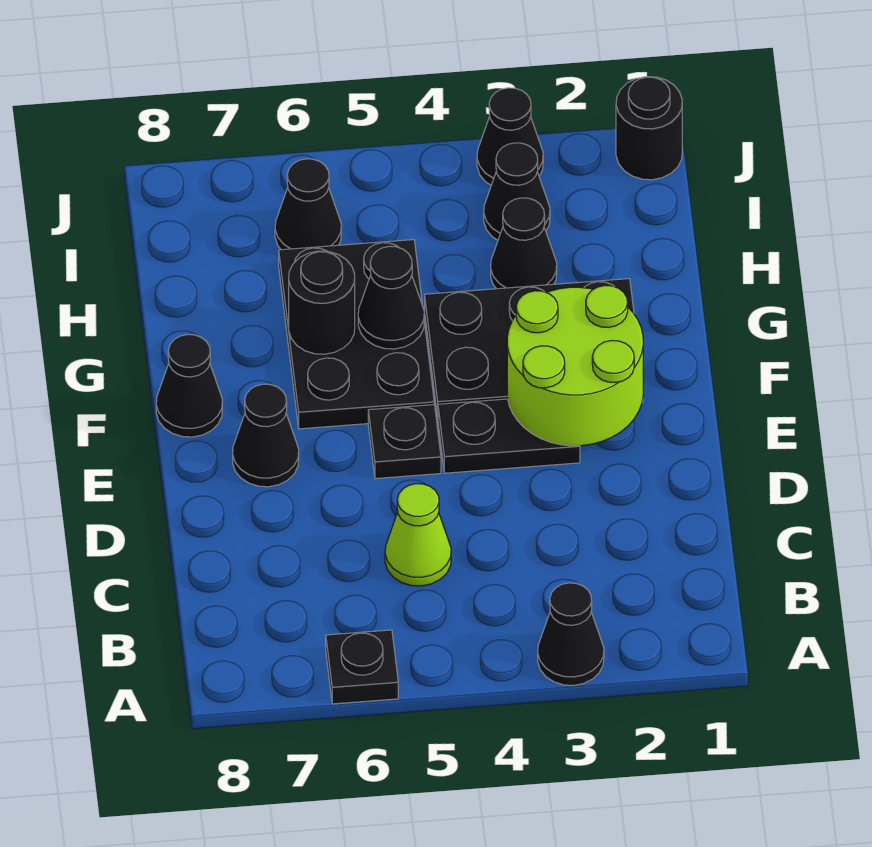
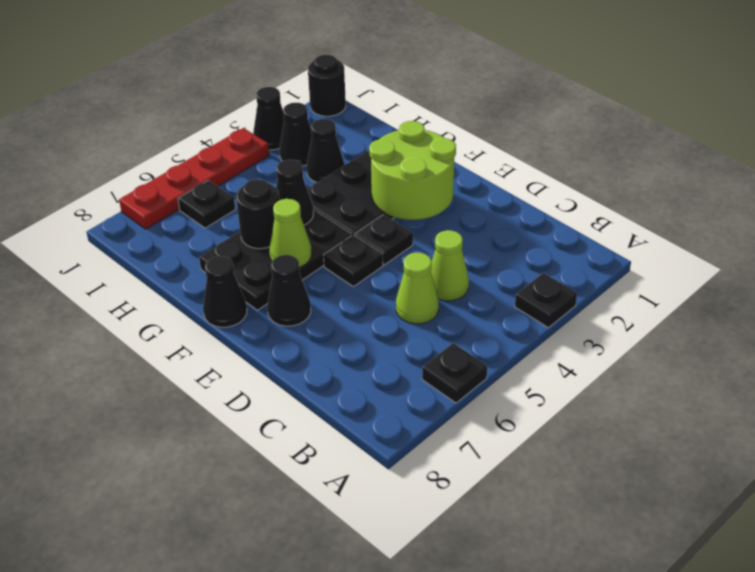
black 1x1 cone [538,583,604,685] -> black 1x1 plate [515,273,577,328]
none -> lime 1x1 cone [431,230,469,301]
black 1x2 plate [438,399,580,473] -> black 1x1 plate [355,215,413,265]
black 2x3 plate [279,240,434,429] -> black 2x3 plate turned to [199,209,352,310]
none -> lime 1x1 cone [269,199,312,267]
black 1x1 cone [275,159,341,250] -> black 1x1 plate [178,180,235,228]
none -> red 1x4 plate [119,128,269,229]

